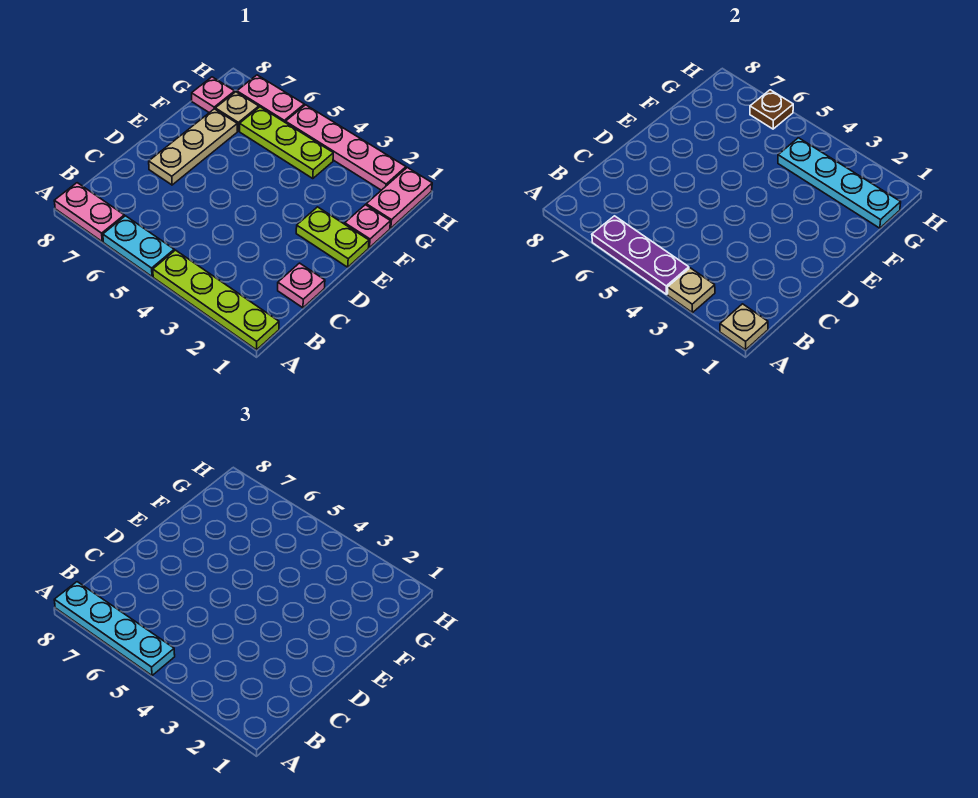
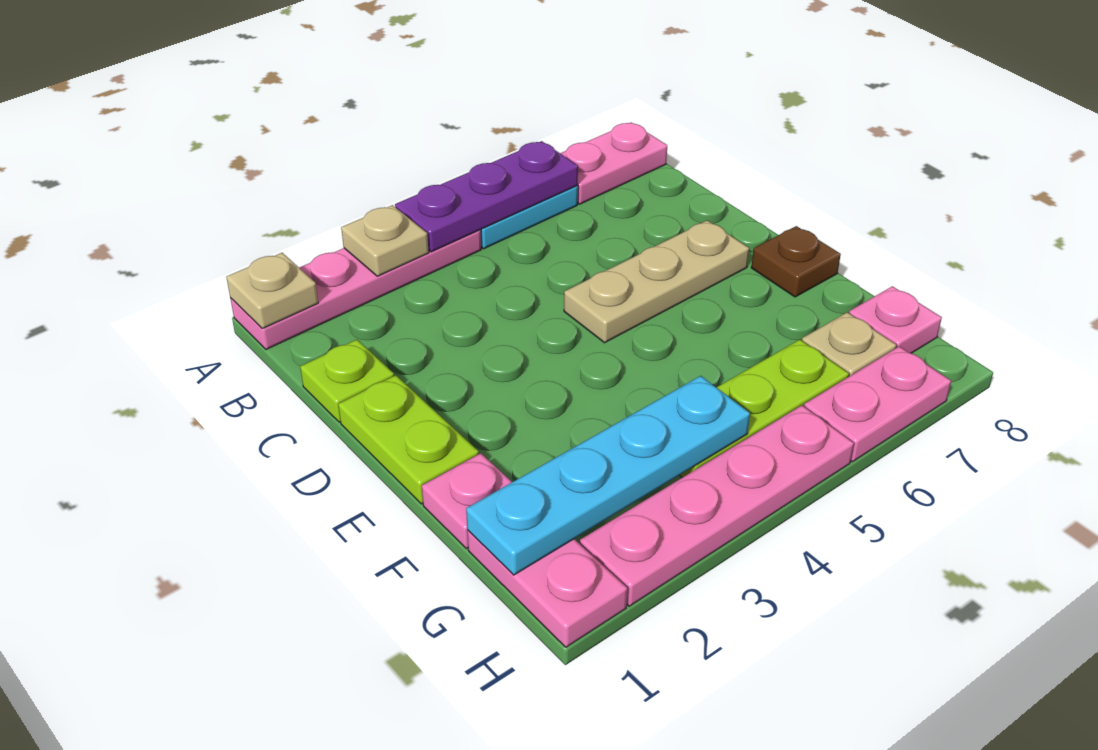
lime 1x4 plate [153,250,279,350] -> pink 1x4 plate [230,230,481,350]
cyan 1x4 plate [54,582,175,676] -> none
pink 1x1 plate [278,263,325,308] -> lime 1x1 plate [300,340,394,422]
tan 1x3 plate [149,109,237,185] -> tan 1x3 plate turned to [564,220,749,343]
lime 1x2 plate [296,207,369,267] -> lime 1x2 plate turned to [338,375,479,504]
brown 1x1 plate [750,90,793,129] -> brown 1x1 plate moved to [751,226,841,297]

